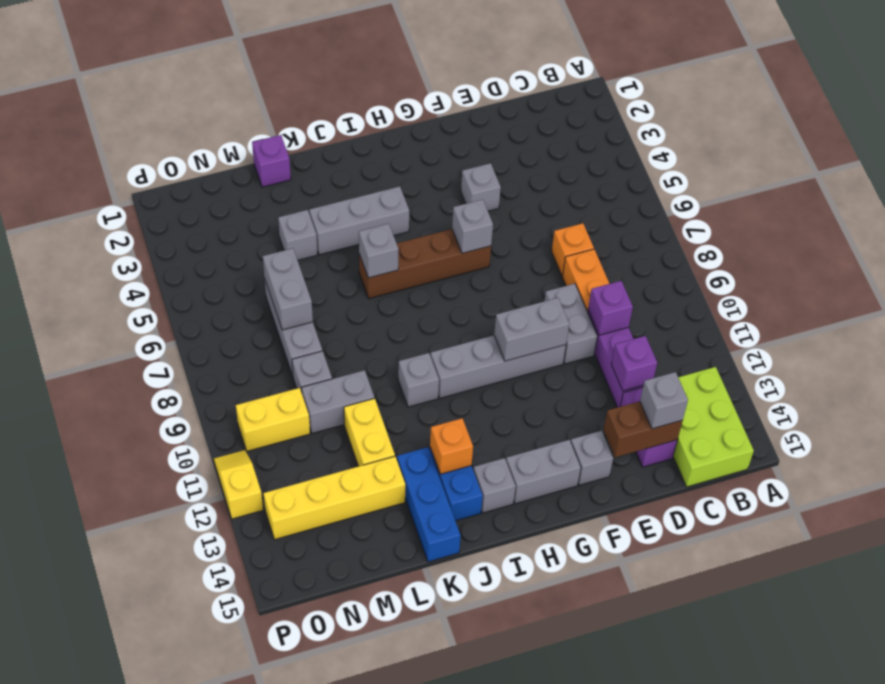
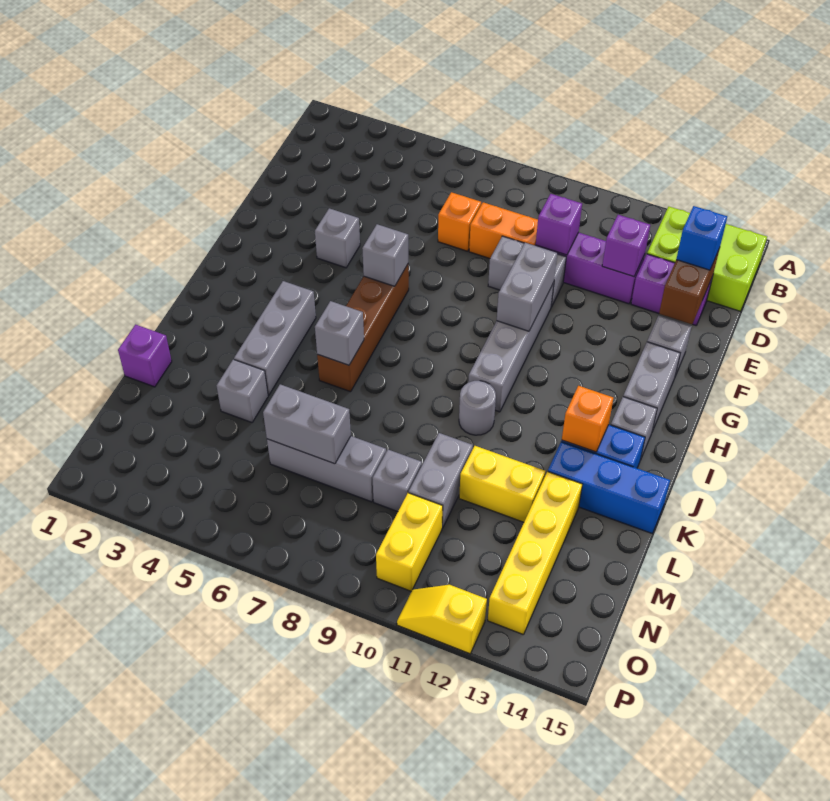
grey 1x1 brick [640,372,688,429] -> blue 1x1 brick [676,206,727,270]
grey 1x1 brick [398,353,439,407] -> grey 1x1 round brick [459,381,496,435]

